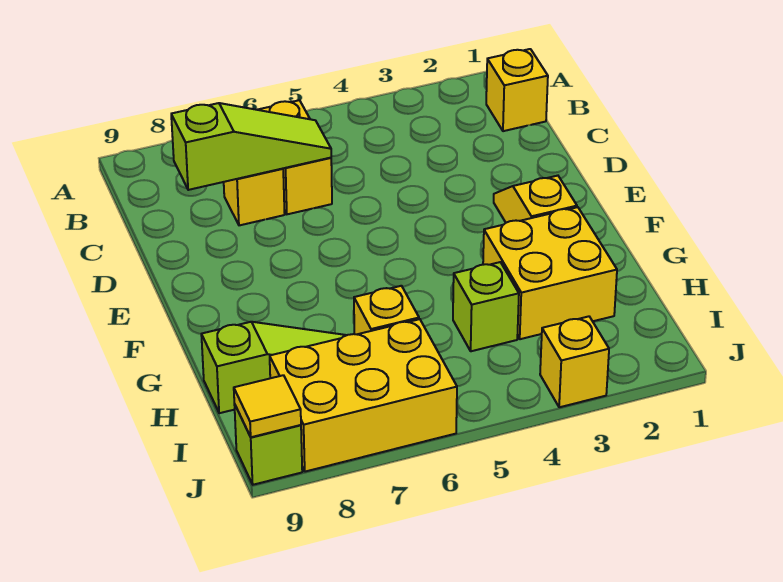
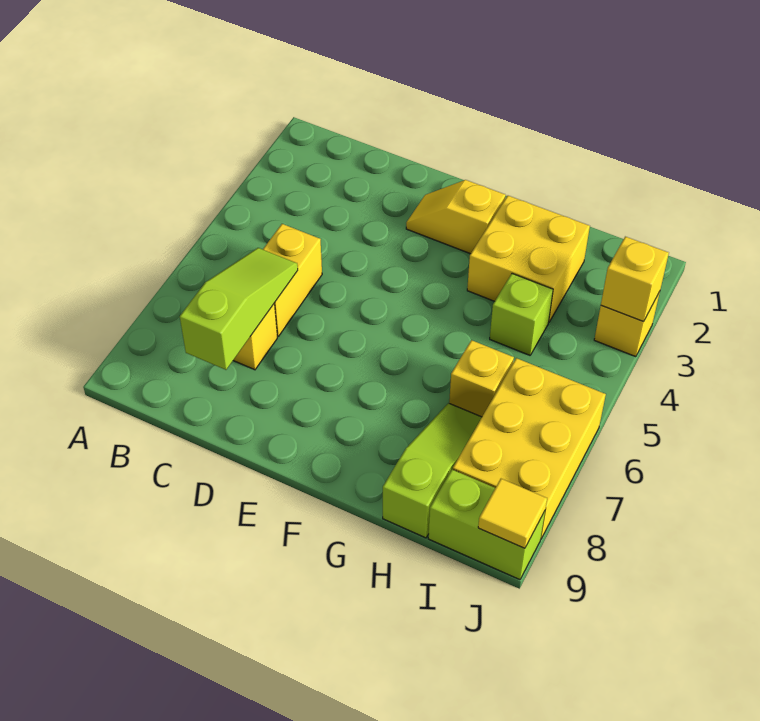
yellow 1x1 brick [486,49,548,131] -> yellow 1x1 brick moved to [601,237,669,321]
yellow 1x2 brick [258,100,332,214] -> yellow 1x2 brick turned to [263,224,322,336]
lime 1x1 brick [234,404,302,485] -> lime 1x2 brick [428,470,545,580]

